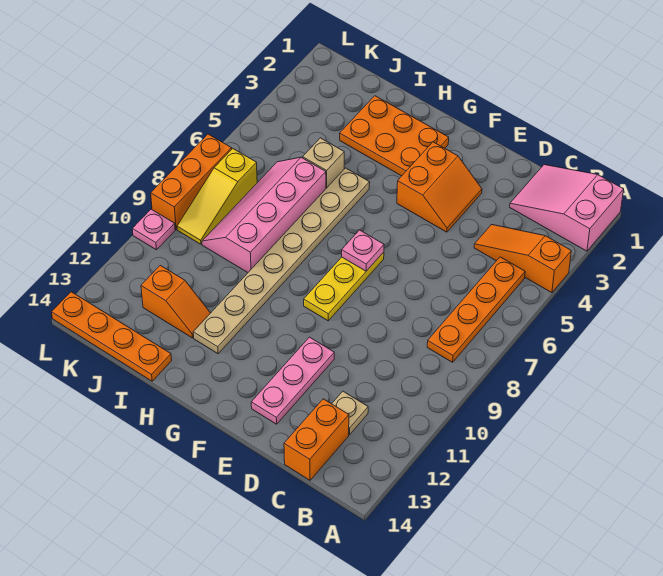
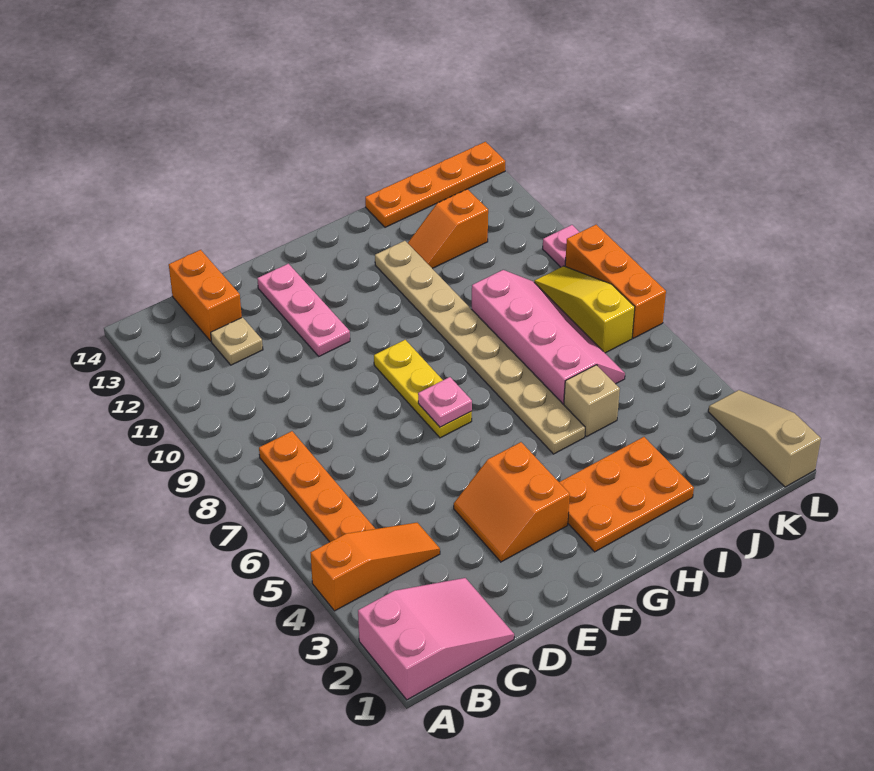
none -> tan 1x3 slope [708,390,821,487]

